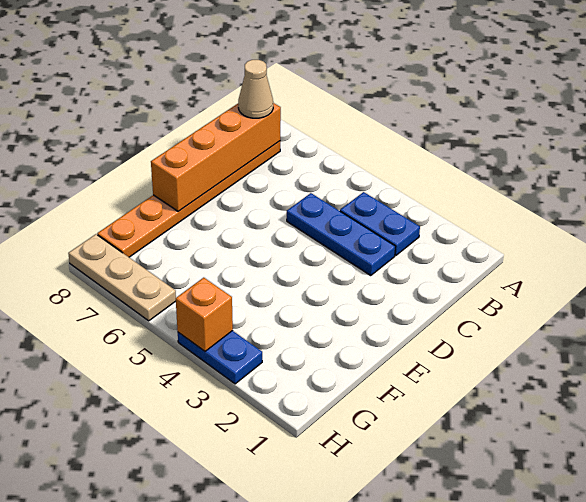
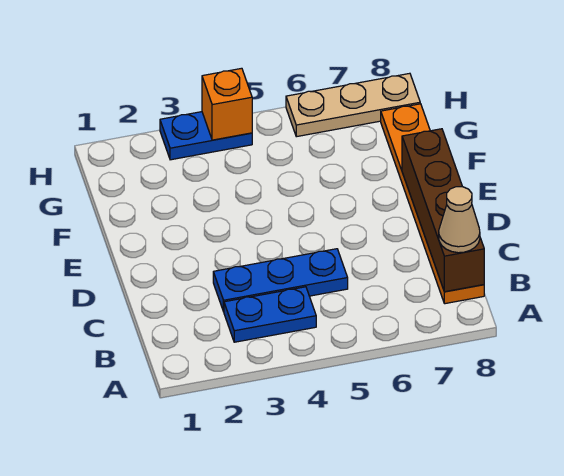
orange 1x4 brick [151,103,281,211] -> brown 1x4 brick [402,129,484,292]

